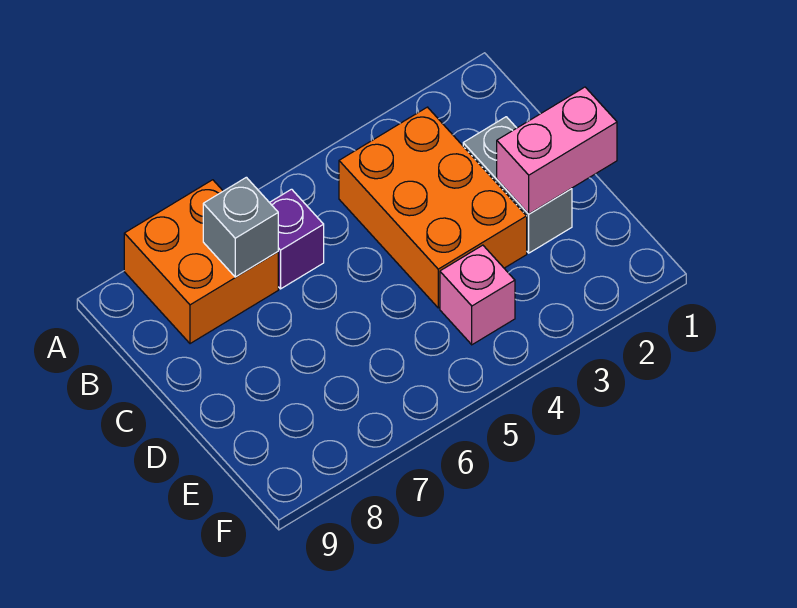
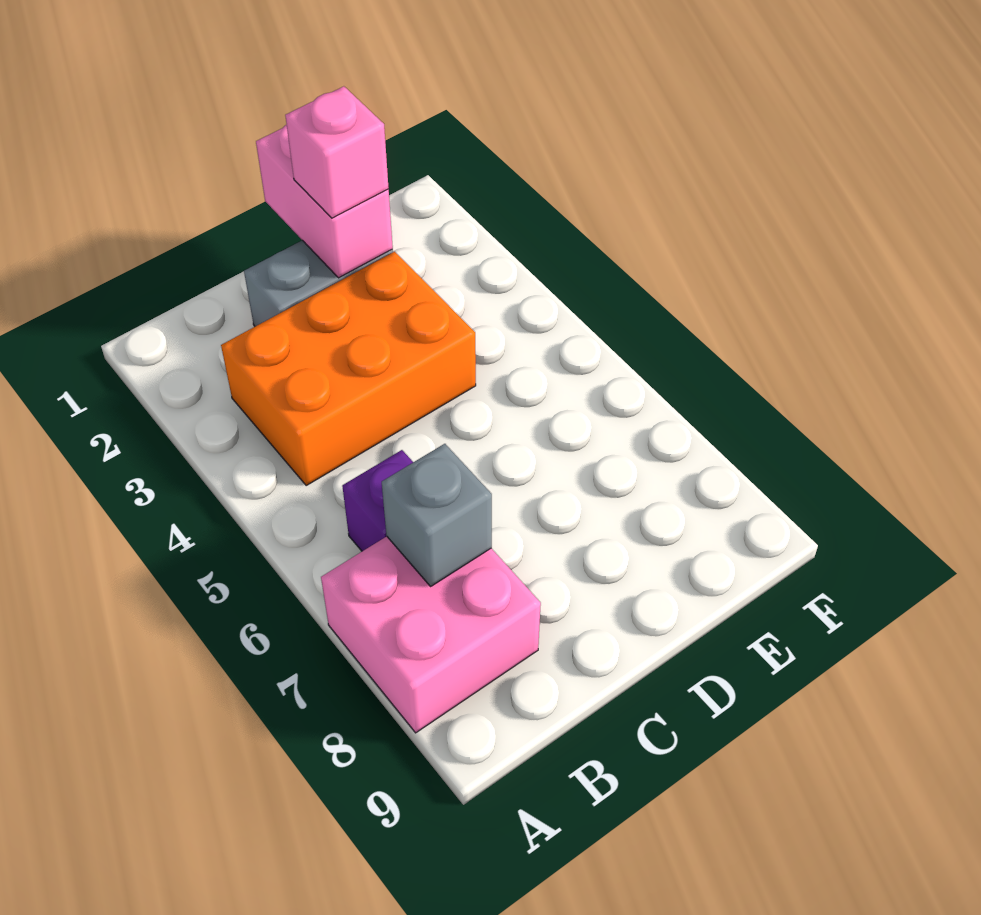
orange 2x2 brick [124,180,278,344] -> pink 2x2 brick [321,536,541,733]
pink 1x1 brick [440,245,515,345] -> pink 1x1 brick moved to [285,86,389,218]

